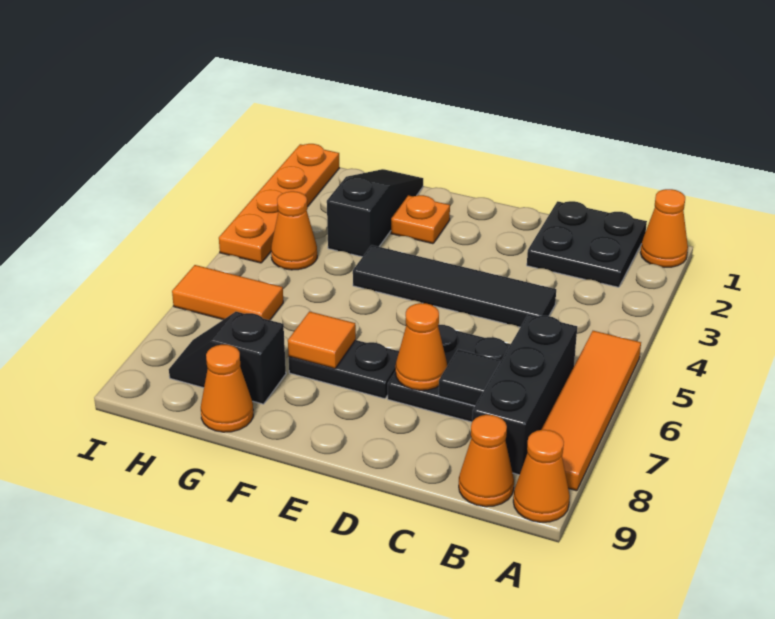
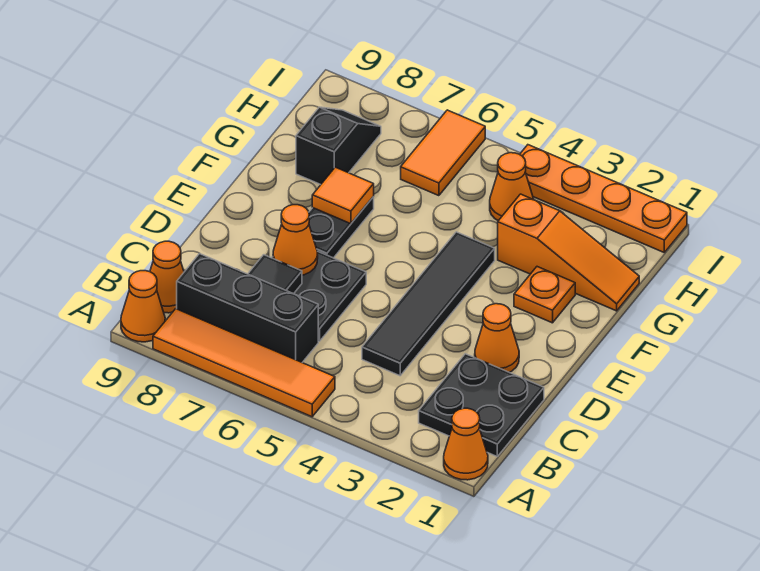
black 1x3 slope [327,169,423,257] -> orange 1x3 slope [498,194,639,311]
orange 1x1 cone [201,345,253,432] -> orange 1x1 cone moved to [475,304,519,372]

